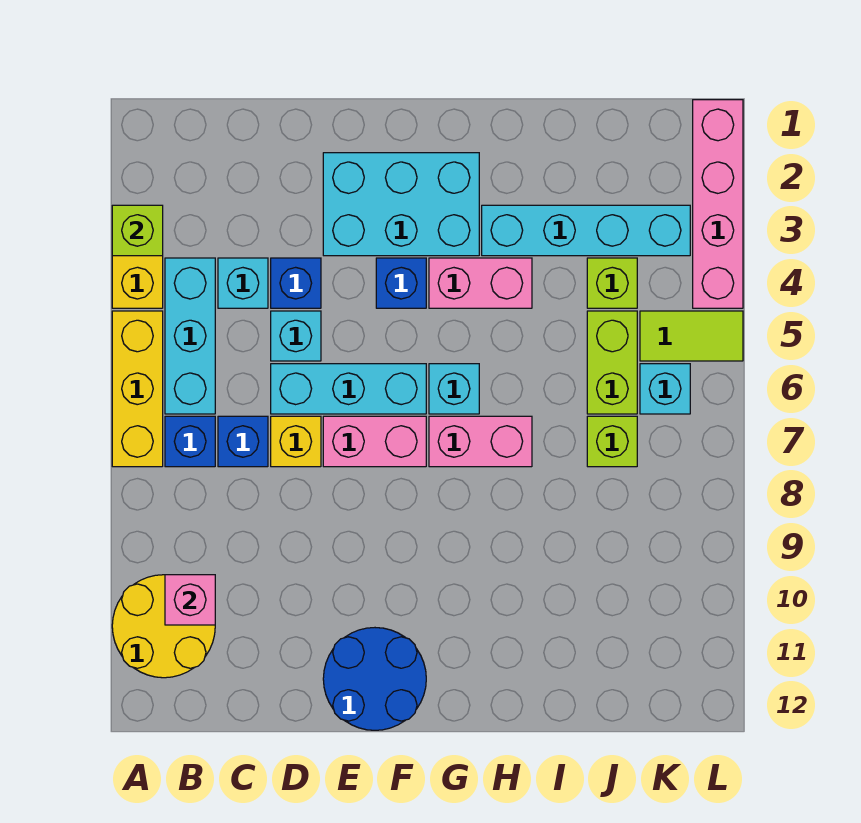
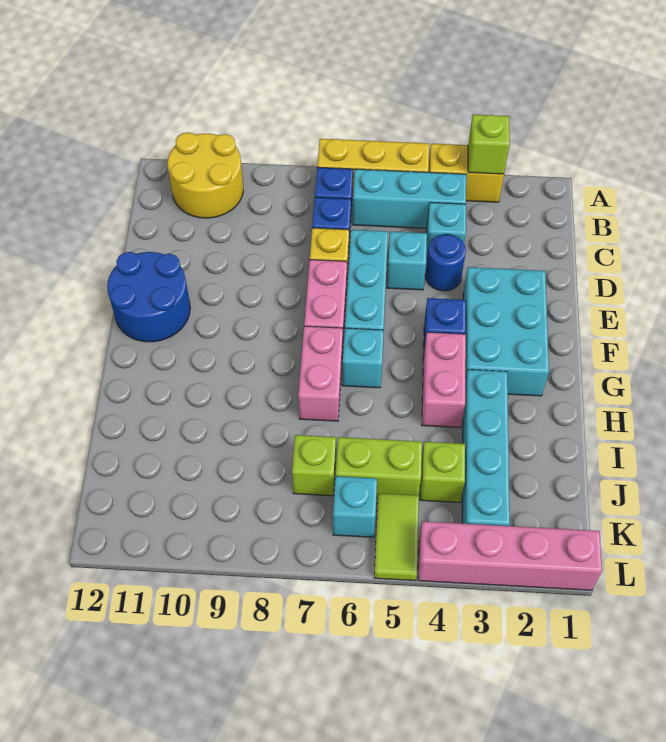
pink 1x1 brick [165,575,215,625] -> none
blue 1x1 brick [271,258,321,308] -> blue 1x1 round brick [425,234,466,291]

